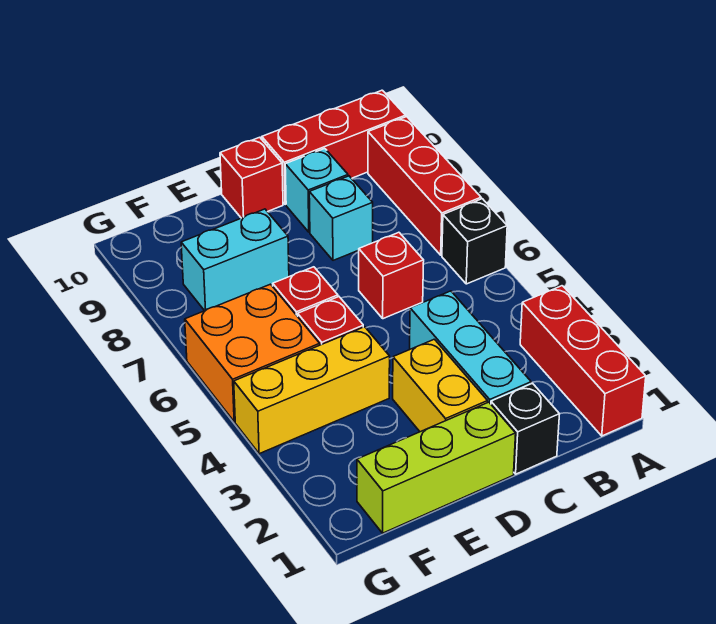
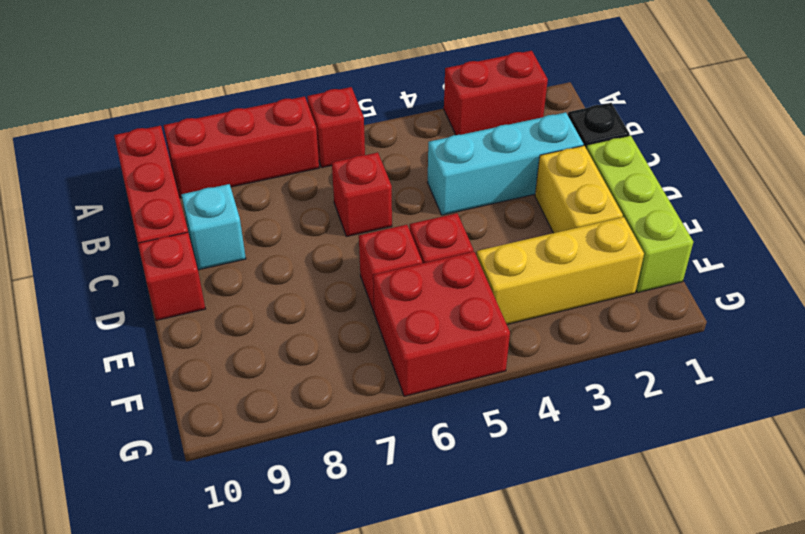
red 1x3 brick [520,286,646,436] -> red 1x2 brick [444,51,548,135]
black 1x1 brick [442,199,507,284] -> red 1x1 brick [307,87,365,168]
cyan 1x1 brick [309,176,373,260] -> none
yellow 1x2 brick [393,339,488,432] -> yellow 1x2 brick turned to [535,146,623,233]
yellow 1x3 brick [234,327,390,454] -> yellow 1x3 brick turned to [477,217,644,324]
cyan 1x2 brick [181,209,289,311] -> none
orange 2x2 brick [185,284,320,422] -> red 2x2 brick [373,252,510,396]

